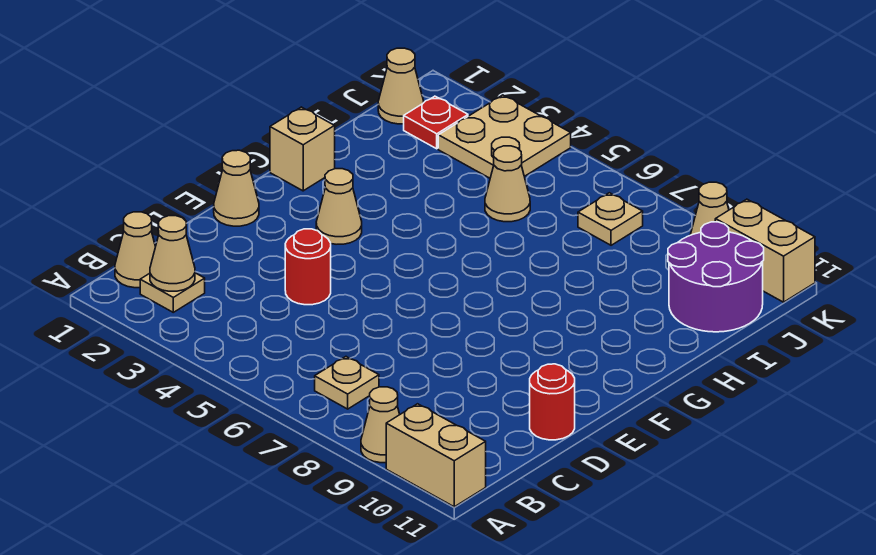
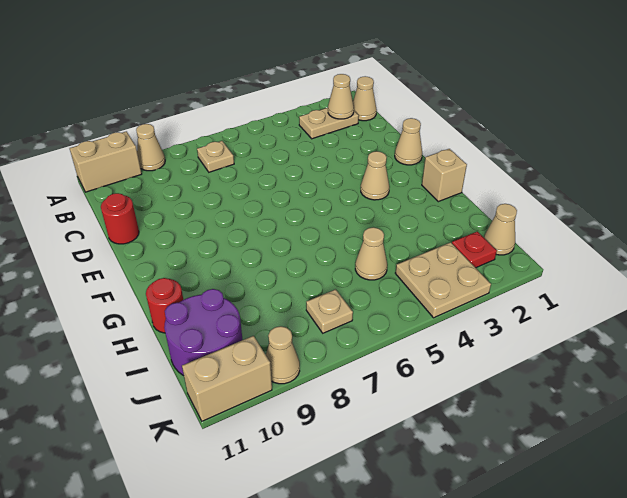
tan 1x1 plate [140,273,205,312] -> tan 1x2 plate [299,108,359,139]
red 1x1 round brick [285,229,331,305] -> red 1x1 round brick moved to [146,278,183,333]

